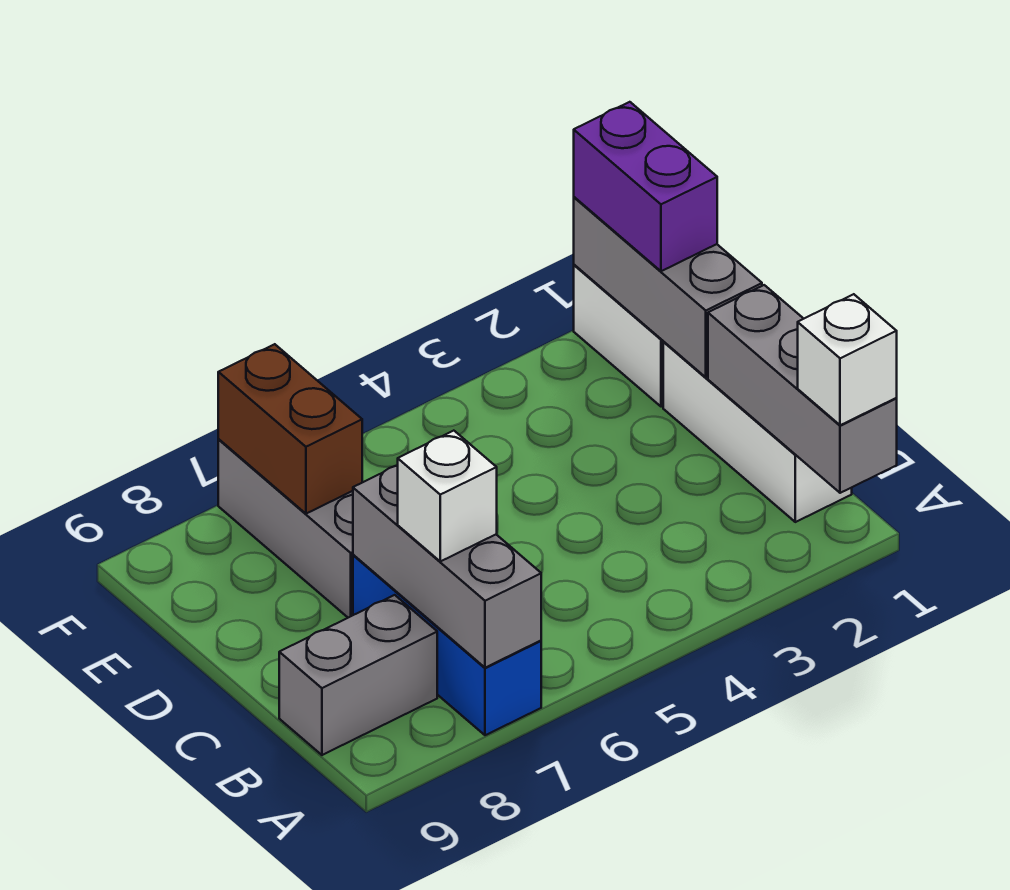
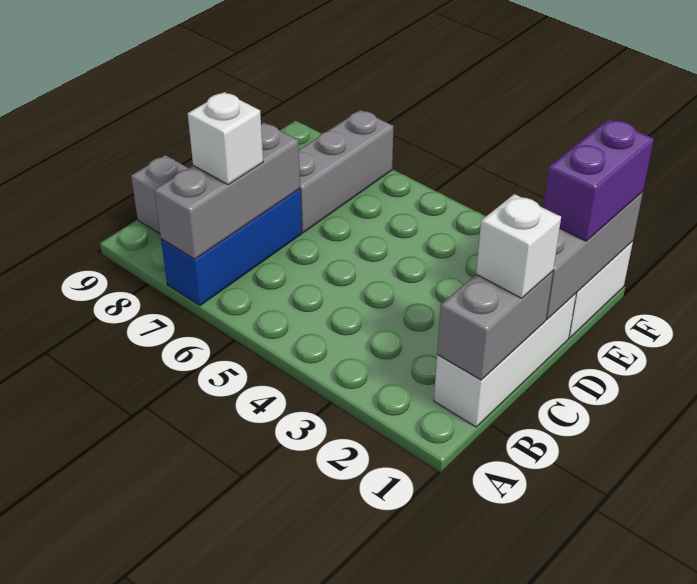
grey 1x3 brick [708,285,897,493] -> grey 1x2 brick [437,271,553,380]
white 1x1 brick [798,294,897,425] -> white 1x1 brick moved to [476,194,561,298]
brown 1x2 brick [218,344,362,514] -> none

